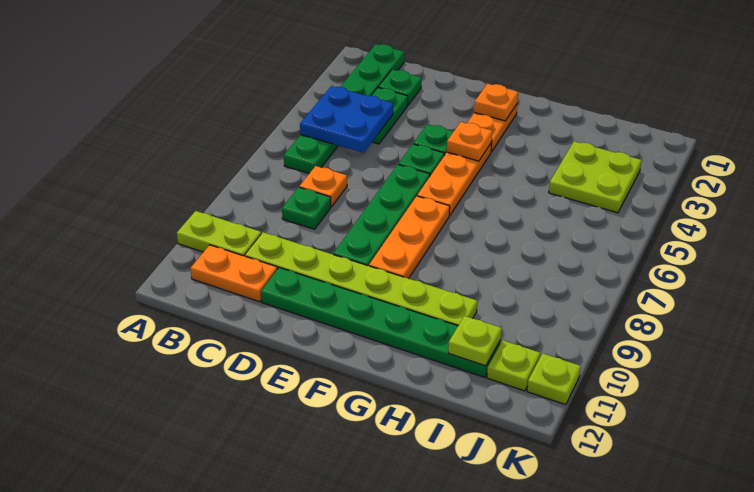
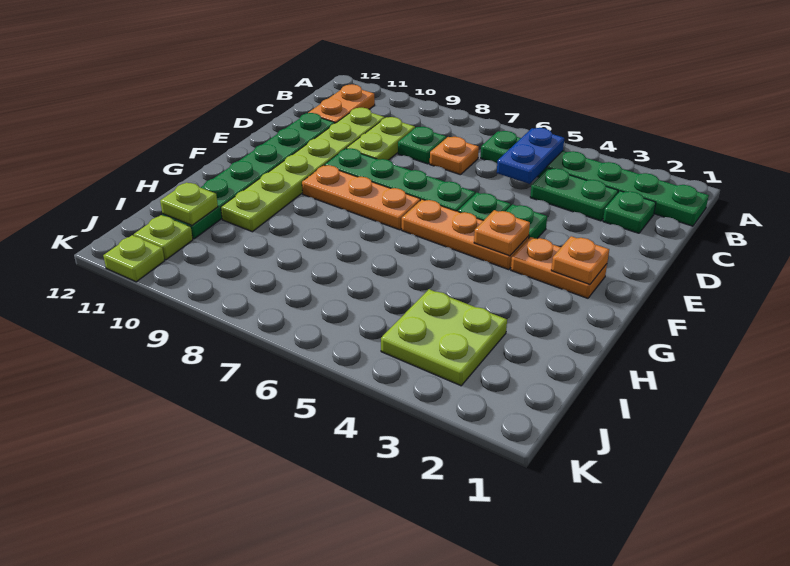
lime 1x2 plate [177,211,261,256] -> lime 1x2 plate moved to [346,117,415,160]
blue 2x2 plate [300,86,393,153] -> blue 1x2 plate [497,128,564,184]

